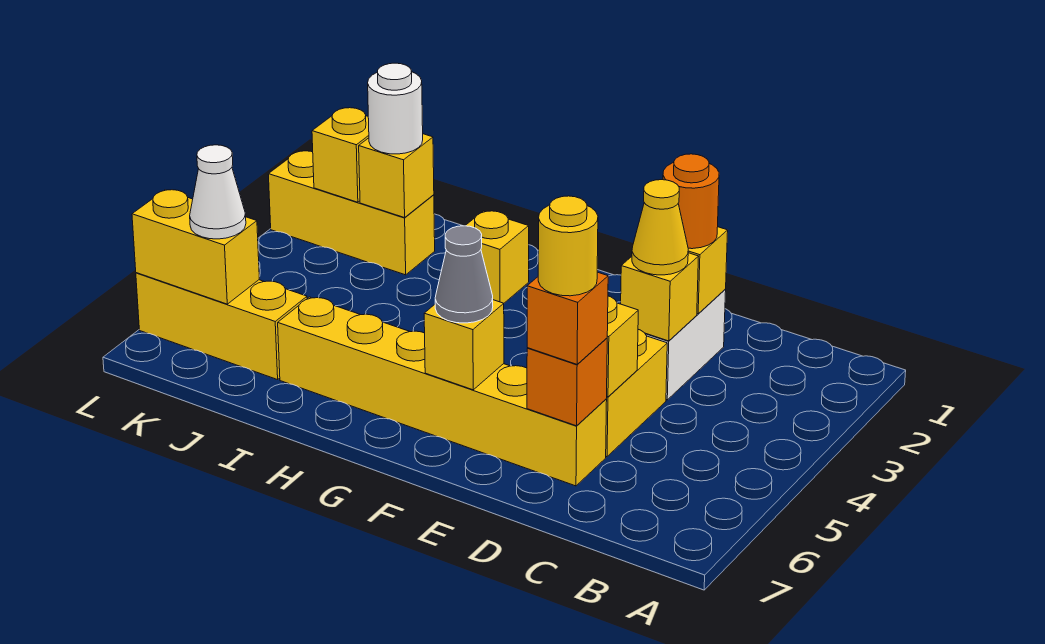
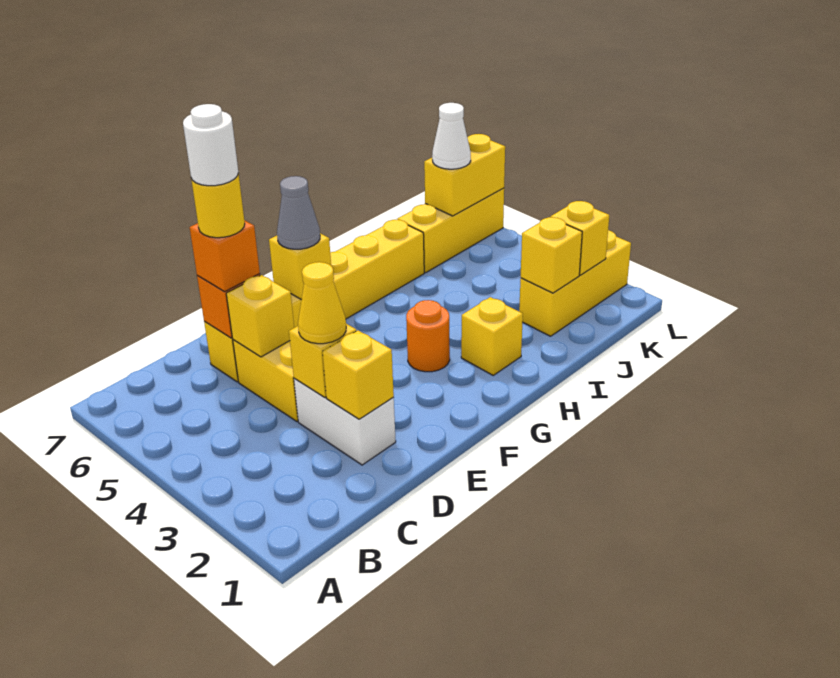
orange 1x1 round brick [663,154,719,249] -> orange 1x1 round brick moved to [406,300,450,372]
white 1x1 round brick [368,63,423,154] -> white 1x1 round brick moved to [183,104,238,186]

